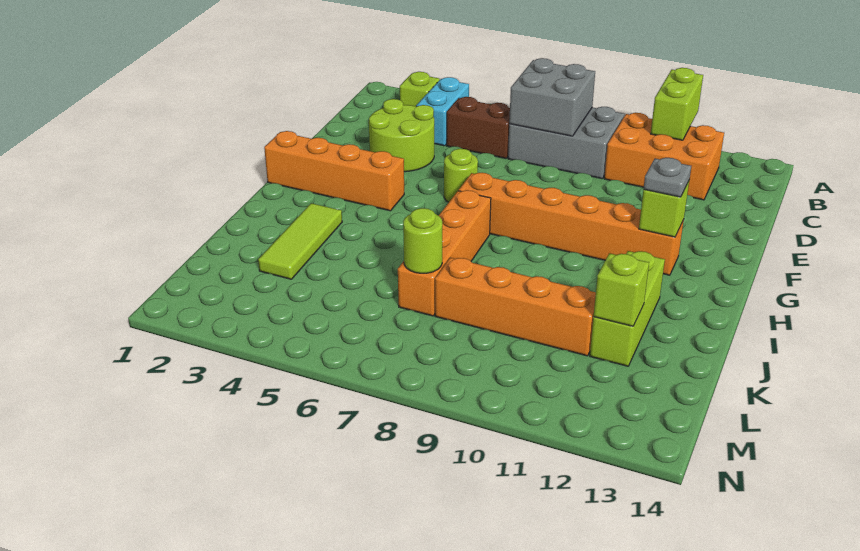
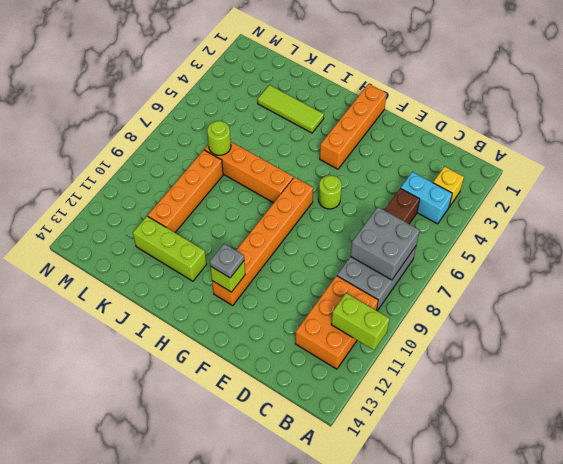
lime 1x1 brick [400,72,440,106] -> yellow 1x1 brick [433,166,464,207]
lime 2x2 round brick [369,99,434,172] -> none
lime 1x1 brick [594,253,649,326] -> none

